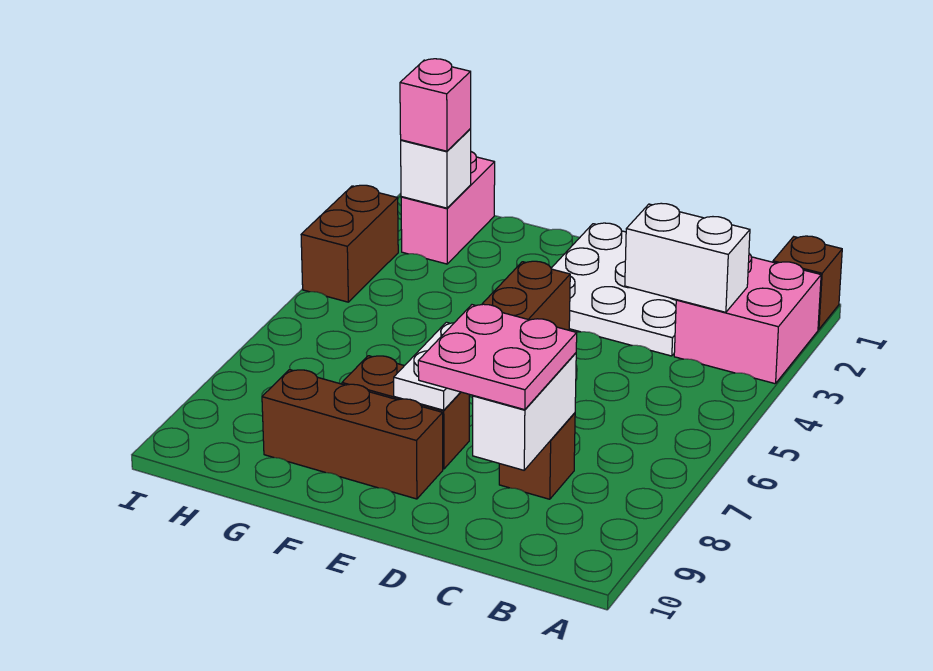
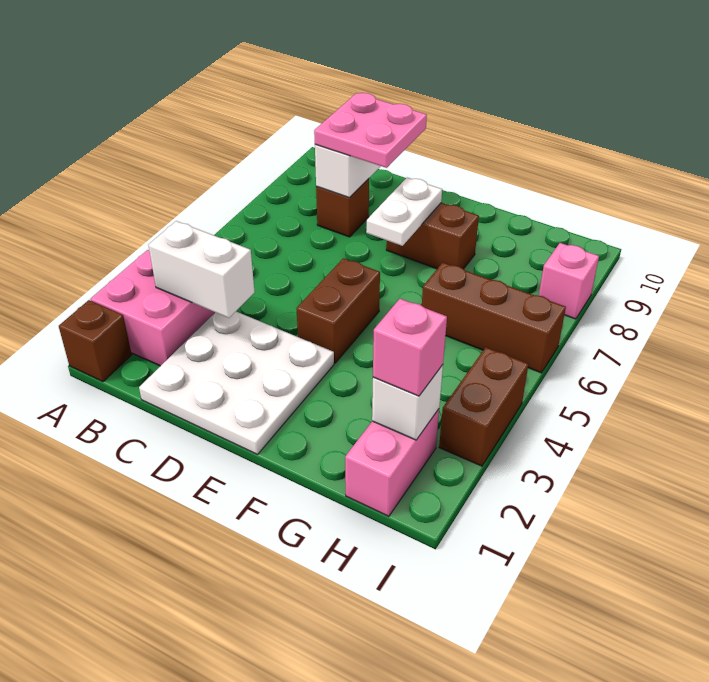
brown 1x3 brick [262,370,443,499] -> brown 1x3 brick moved to [422,263,566,373]
none -> pink 1x1 brick [539,243,599,319]

